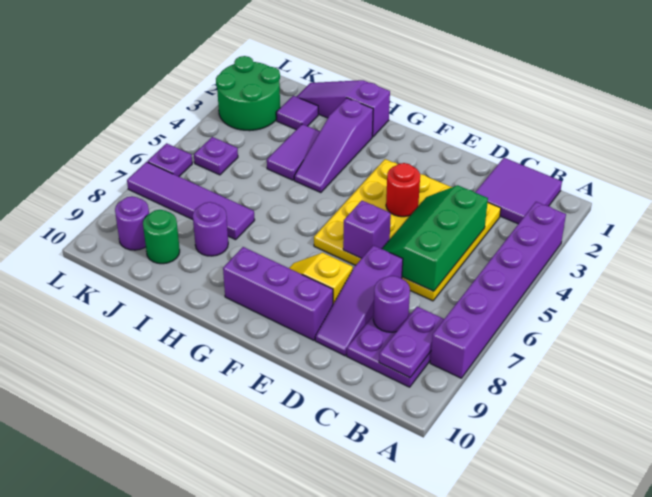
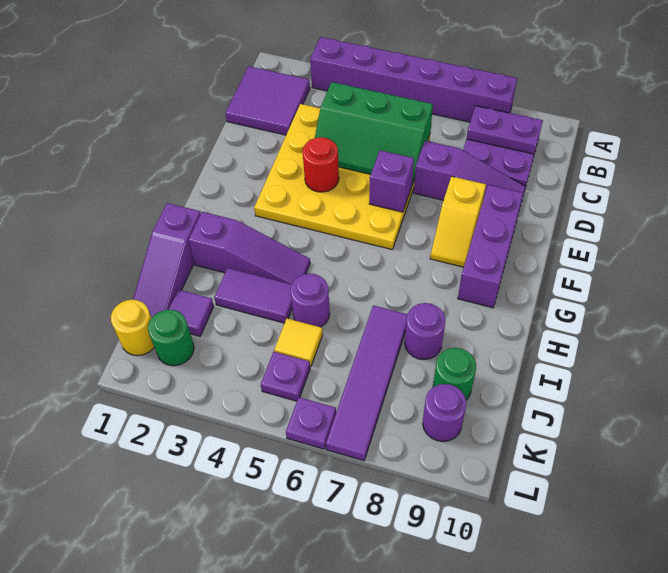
purple 1x1 round brick [373,276,410,332] -> purple 1x1 round brick moved to [290,274,330,327]
none -> yellow 1x1 tile [274,318,323,367]
none -> yellow 1x1 round brick [111,300,154,356]
green 2x2 round brick [216,56,280,131] -> green 1x1 round brick [148,310,194,366]

